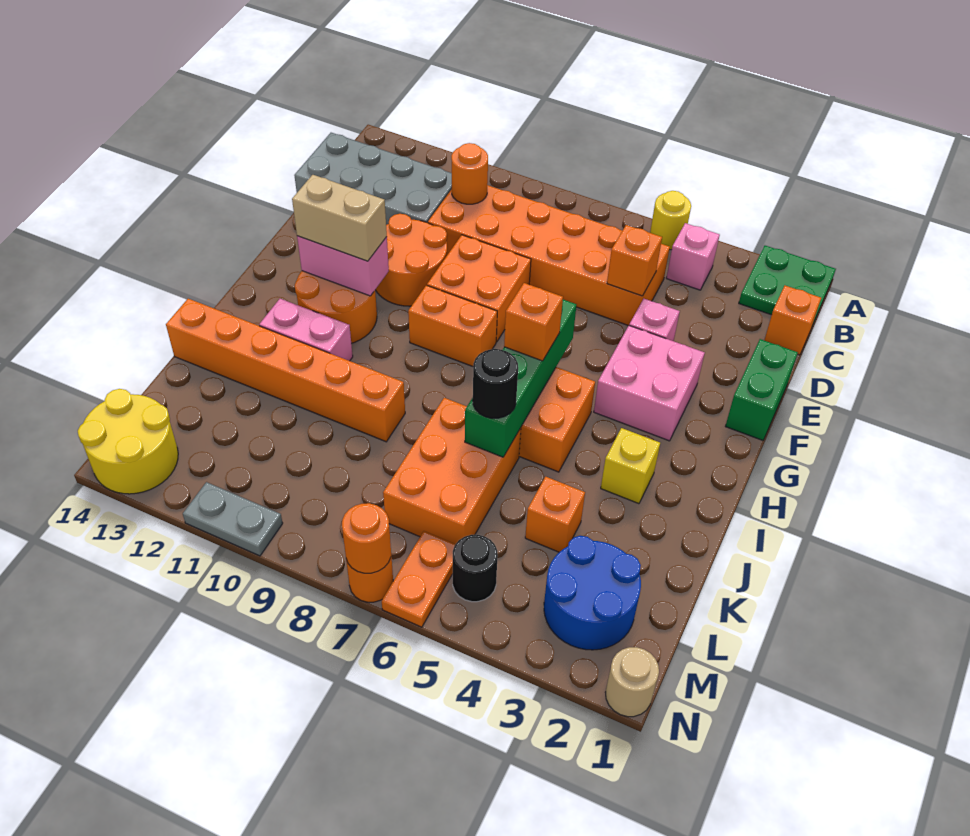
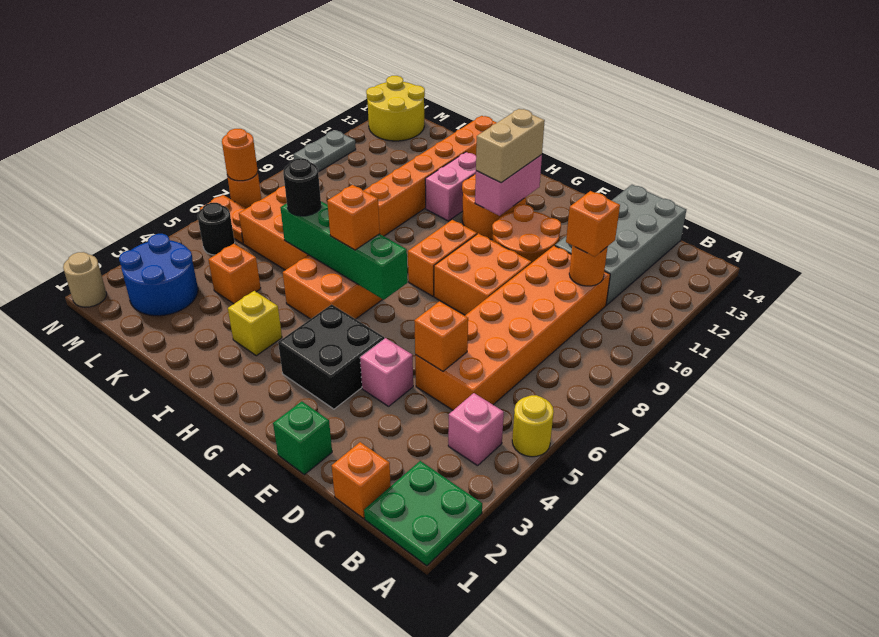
none -> orange 1x1 brick [566,191,620,257]
green 1x2 brick [725,339,798,440] -> green 1x1 brick [273,401,332,475]
pink 2x2 brick [594,326,705,441] -> black 2x2 brick [278,304,384,409]

